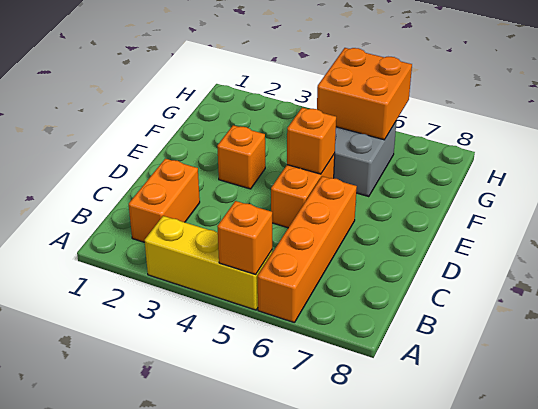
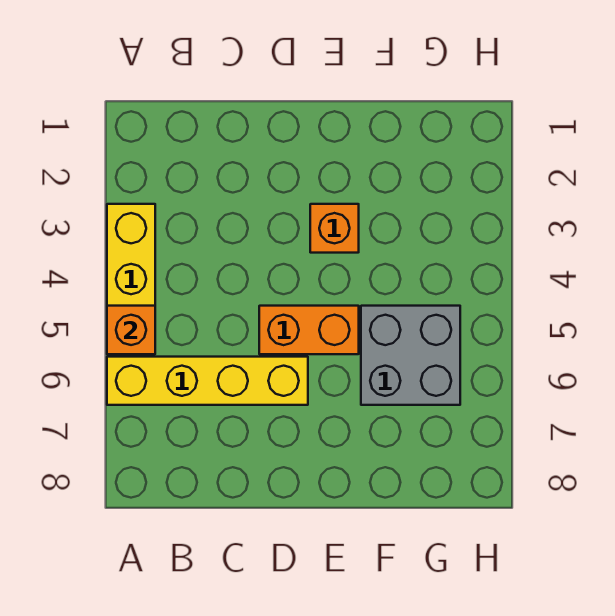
orange 1x4 brick [258,176,357,323] -> yellow 1x4 brick [107,357,308,405]
orange 1x2 brick [129,159,200,242] -> none
orange 1x1 brick [287,108,336,174] -> none
orange 2x2 brick [317,48,412,140] -> none

